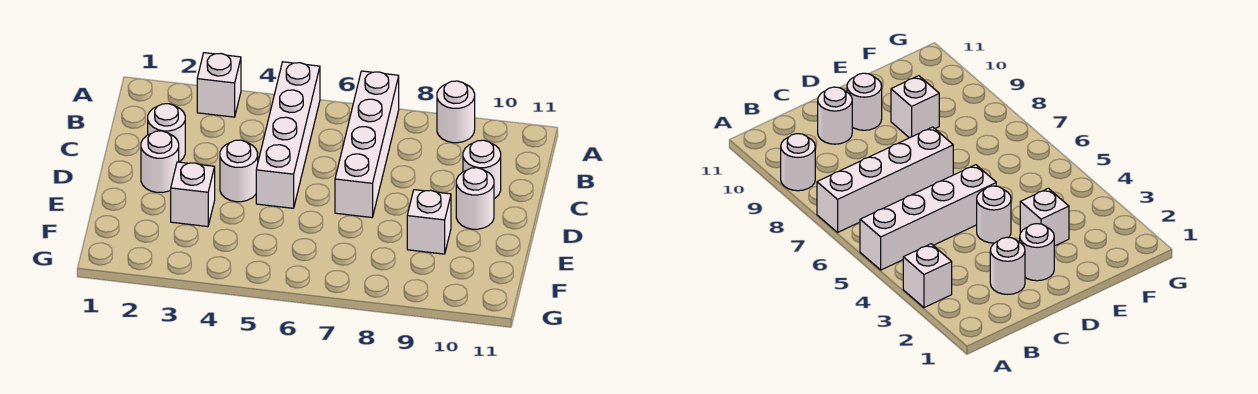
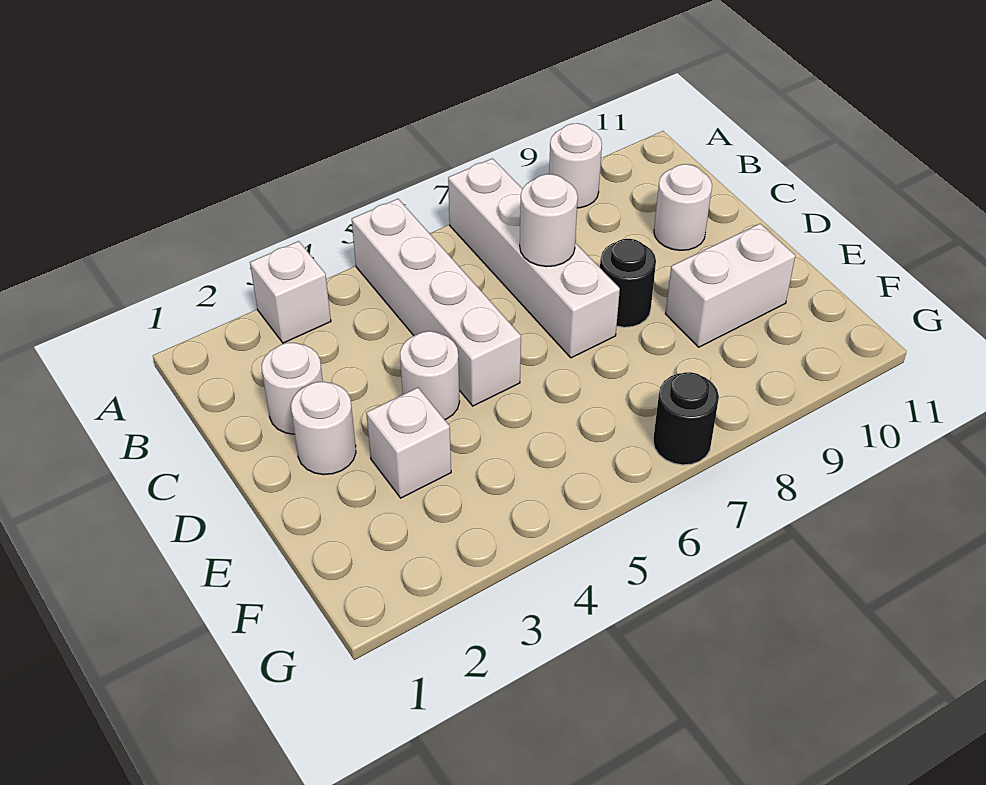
none -> black 1x1 round brick [600,239,656,327]
white 1x1 round brick [456,168,494,229] -> white 1x1 round brick moved to [520,174,578,267]
white 1x1 brick [407,190,451,254] -> white 1x2 brick [666,224,795,347]
none -> black 1x1 round brick [653,372,719,465]

